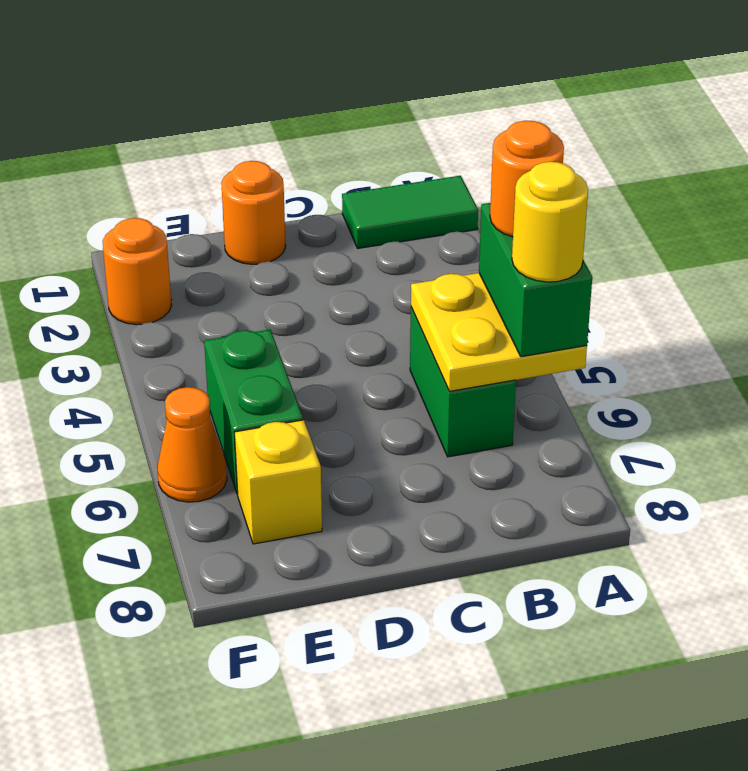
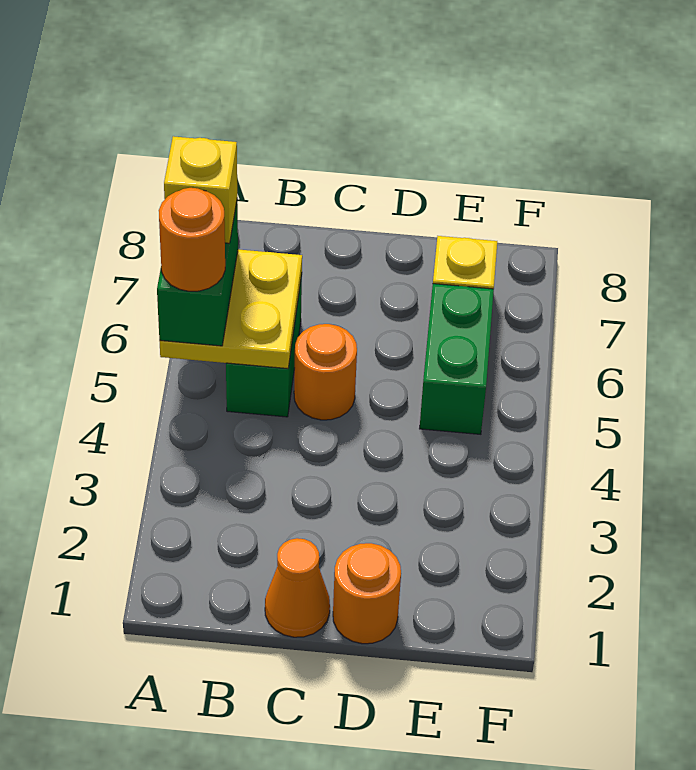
green 1x2 tile [342,176,478,248] -> none
yellow 1x1 round brick [512,162,588,282] -> yellow 1x1 brick [164,136,237,243]
orange 1x1 round brick [103,218,172,325] -> orange 1x1 round brick moved to [294,324,357,420]
orange 1x1 cone [157,387,227,502] -> orange 1x1 cone moved to [265,538,330,637]

